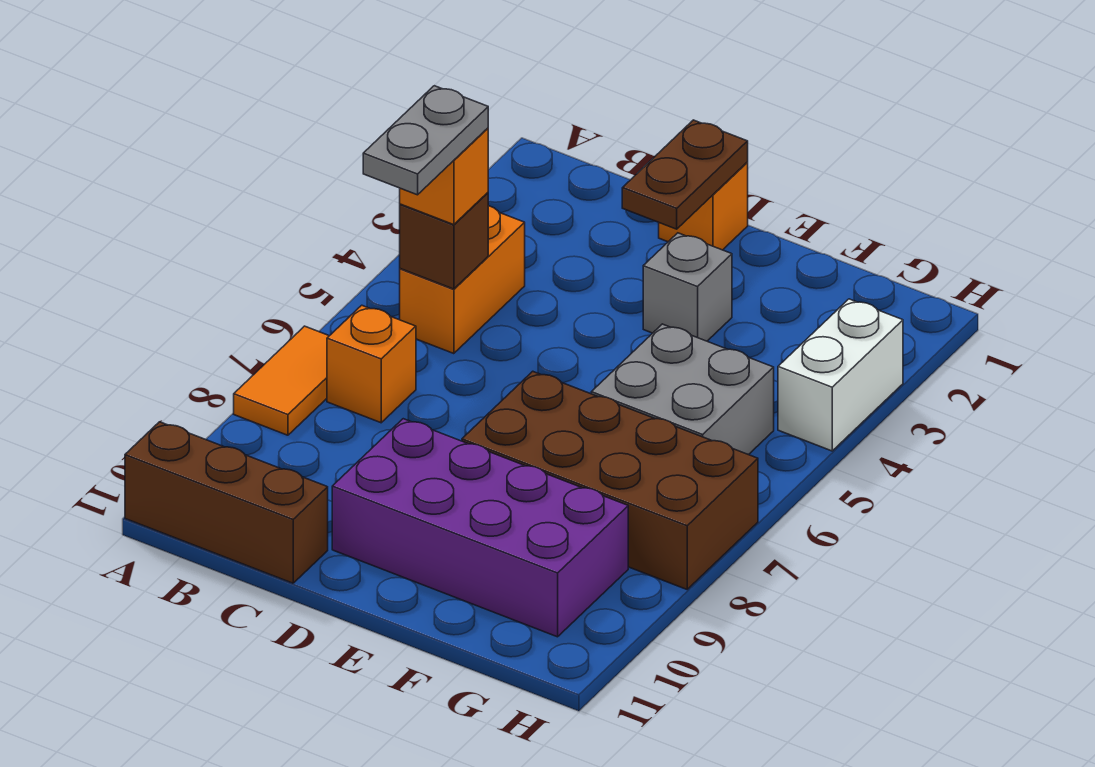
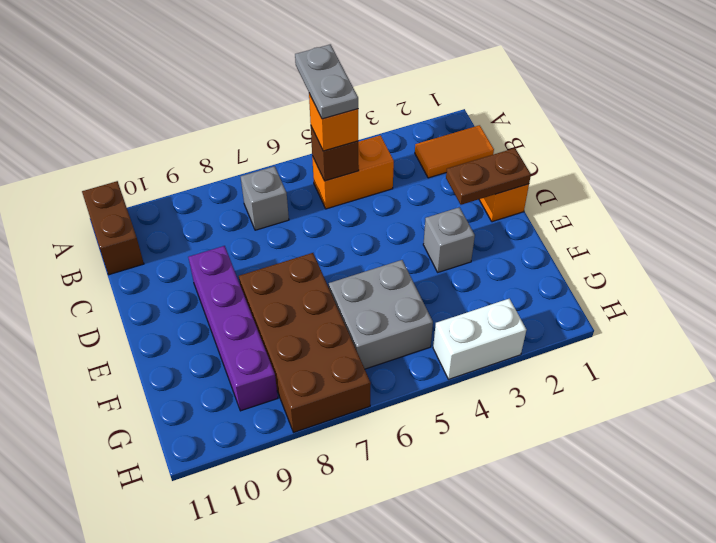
orange 1x2 tile [234,326,329,435] -> orange 1x2 tile moved to [415,125,494,178]
brown 1x3 brick [125,422,328,583] -> brown 1x2 brick [82,181,144,275]
grey 1x2 plate [363,86,488,195] -> grey 1x2 plate turned to [295,44,358,119]
orange 1x1 brick [327,305,416,423] -> grey 1x1 brick [241,166,289,230]
purple 2x4 brick [332,419,628,637] -> purple 1x4 brick [188,246,278,411]

